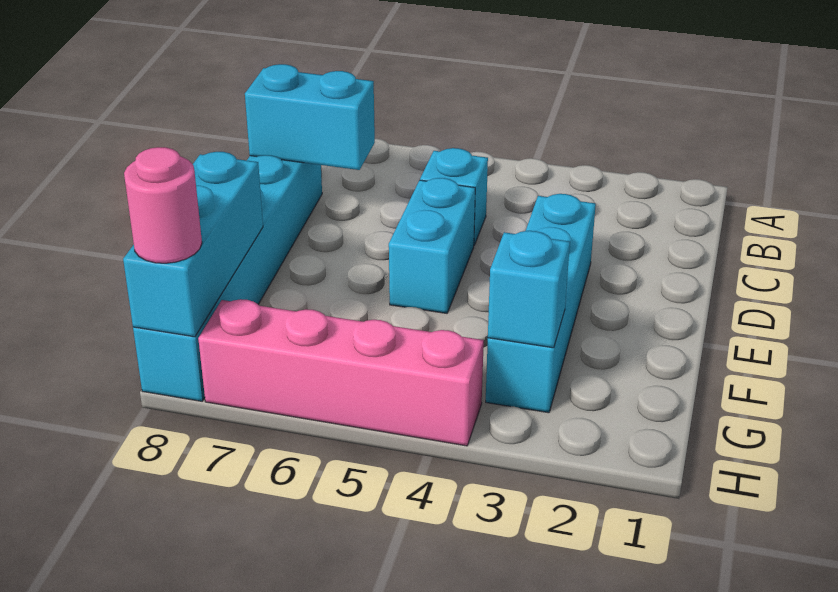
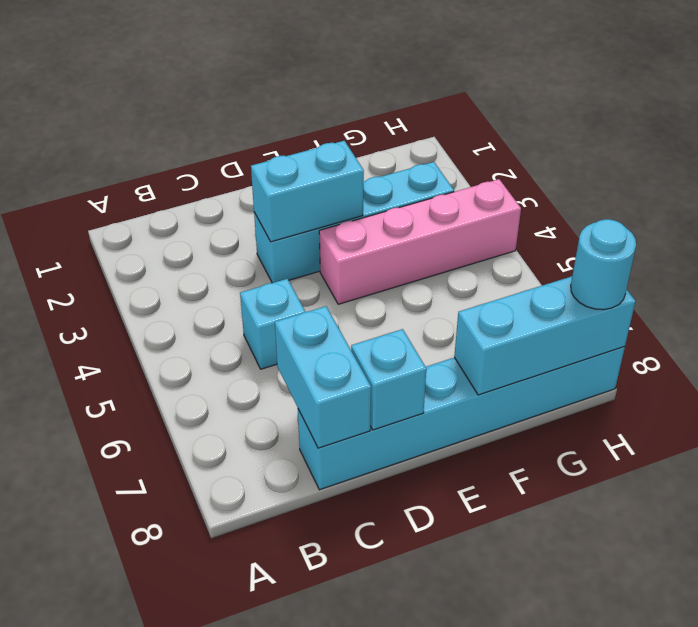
cyan 1x2 brick [389,178,475,313] -> cyan 1x2 brick moved to [251,141,364,242]
cyan 1x1 brick [488,231,570,348] -> cyan 1x1 brick moved to [351,329,426,430]
pink 1x4 brick [198,299,484,446] -> pink 1x4 brick turned to [319,179,521,304]
pink 1x1 round brick [124,147,202,263] -> cyan 1x1 round brick [571,219,636,310]

